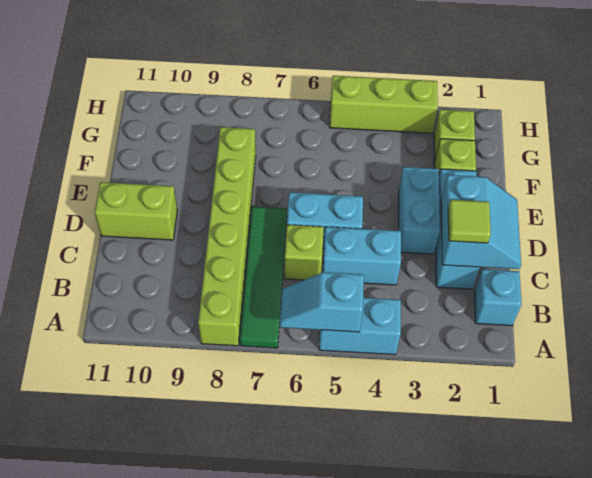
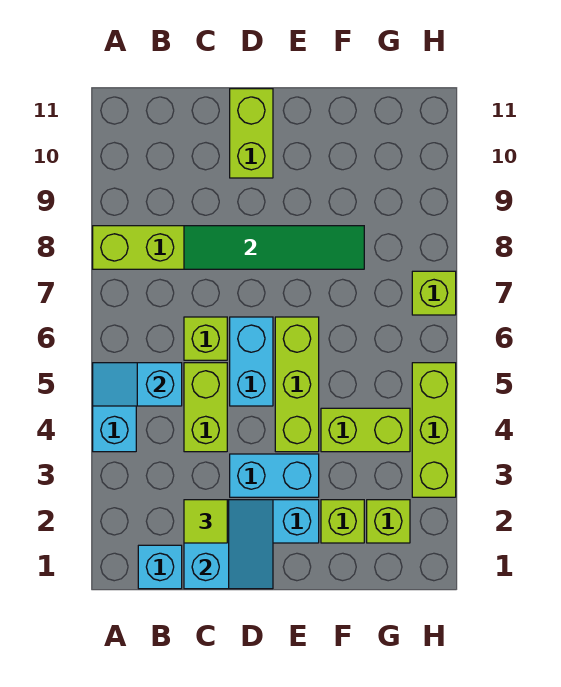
cyan 1x2 slope [280,272,364,332] -> cyan 1x2 slope turned to [93,363,182,406]
green 1x4 tile [240,207,287,348] -> green 1x4 tile moved to [184,226,364,269]
cyan 2x2 slope [441,175,521,269] -> cyan 2x2 slope turned to [184,500,273,589]
cyan 1x2 brick [323,227,401,285] -> lime 1x2 brick [184,363,227,452]
none -> lime 1x3 brick [275,317,319,452]
none -> lime 1x2 brick [321,408,410,452]
none -> lime 1x1 brick [412,271,456,315]

